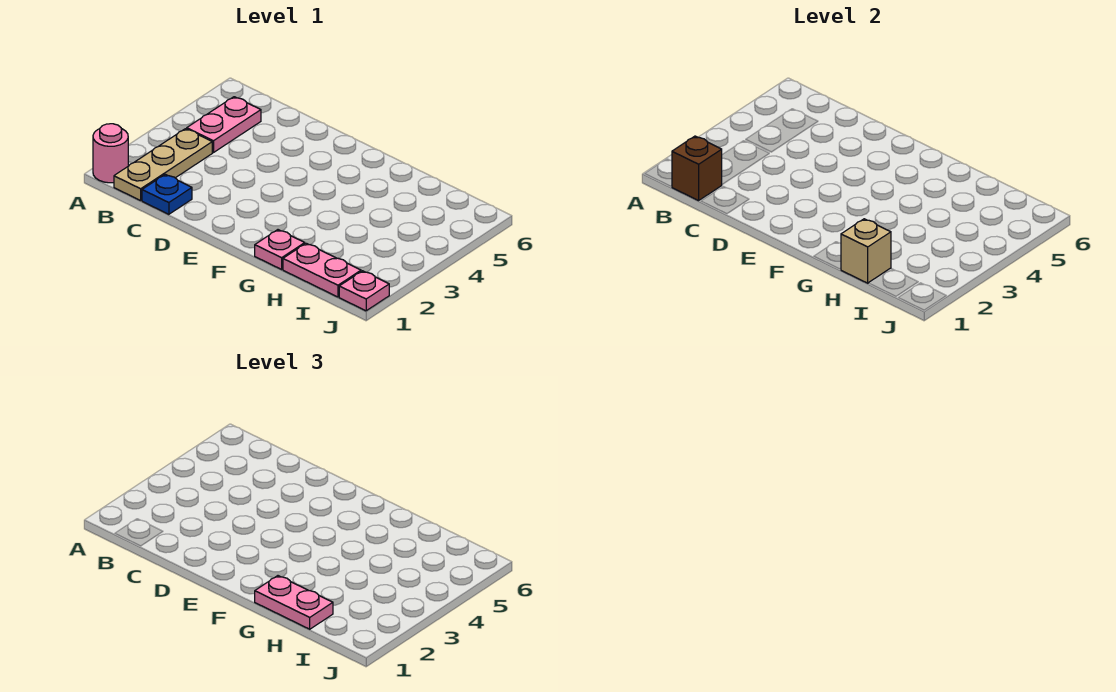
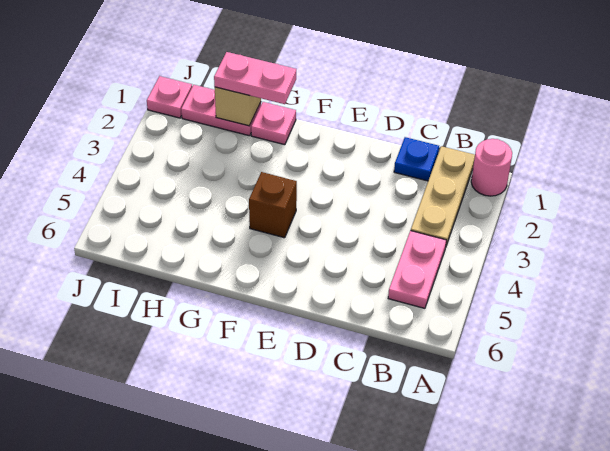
brown 1x1 brick [672,136,722,200] -> brown 1x1 brick moved to [249,172,297,238]

